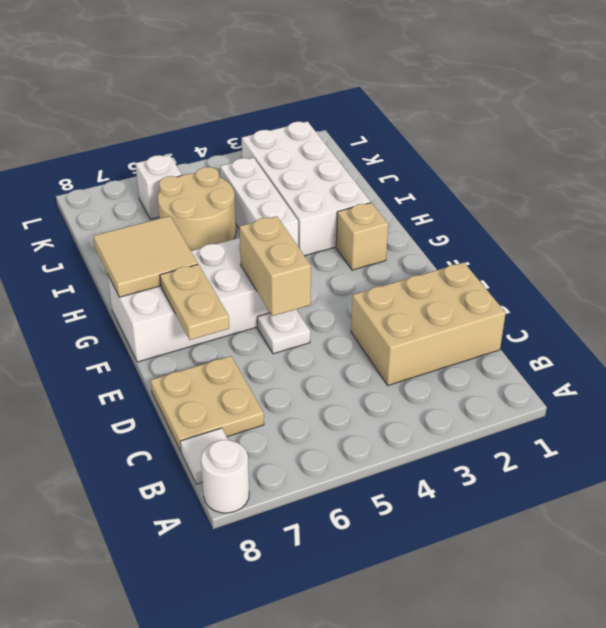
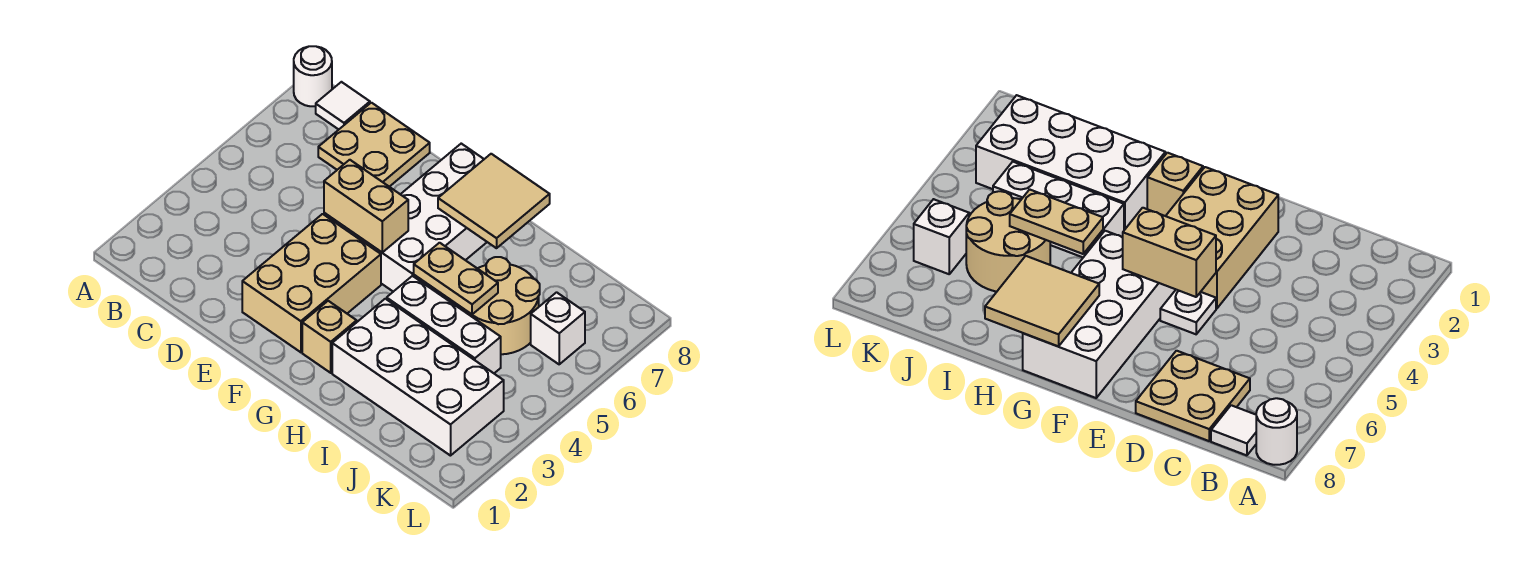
tan 2x3 brick [351,262,506,385] -> tan 2x3 brick moved to [242,214,381,352]
tan 1x2 plate [160,264,229,340] -> tan 1x2 plate moved to [414,243,498,314]

